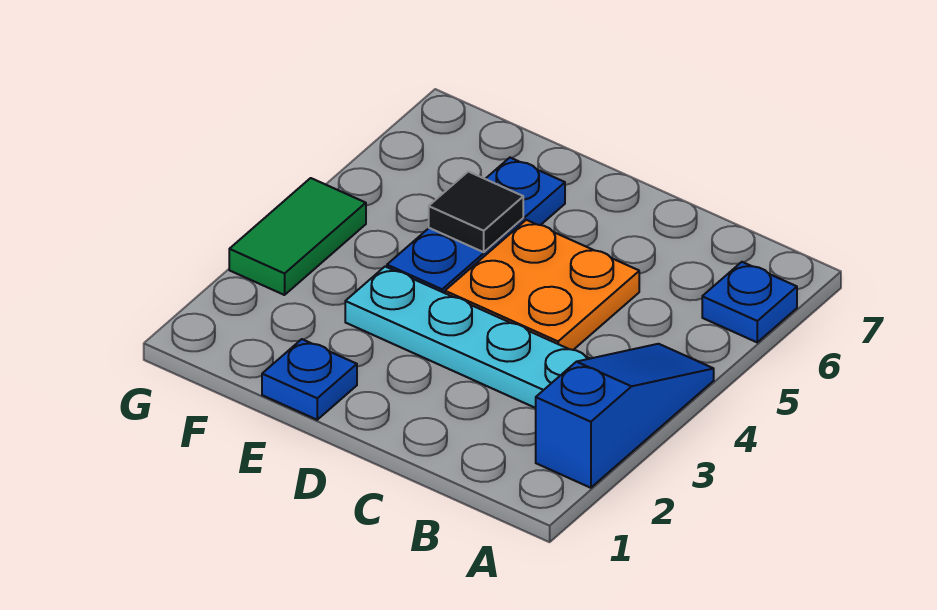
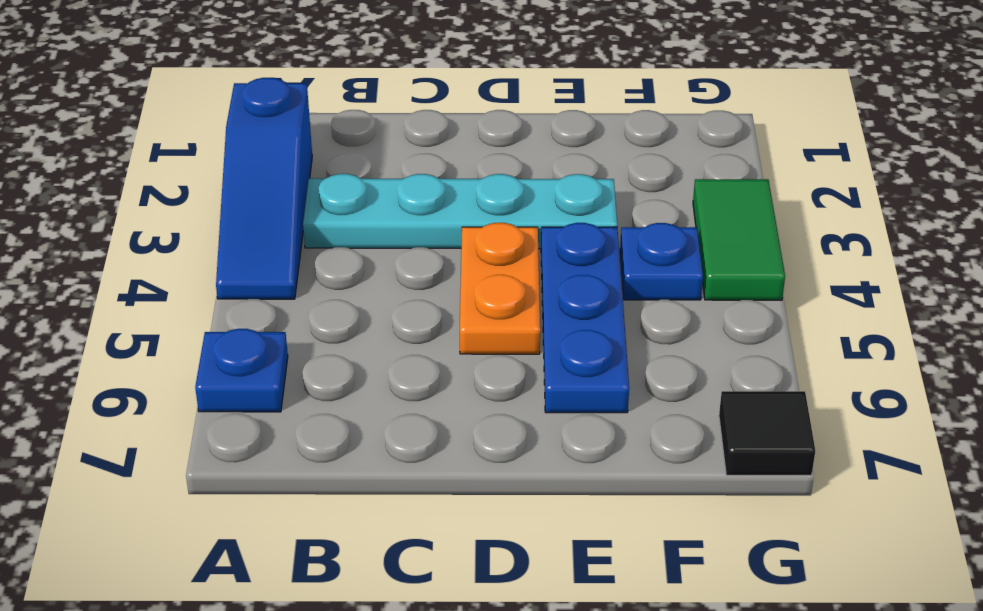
orange 2x2 plate [445,220,639,350] -> orange 1x2 plate [460,223,540,354]
blue 1x1 plate [262,339,357,420] -> blue 1x1 plate moved to [620,223,703,300]
black 1x1 tile [429,172,523,252] -> black 1x1 tile moved to [719,391,815,475]

